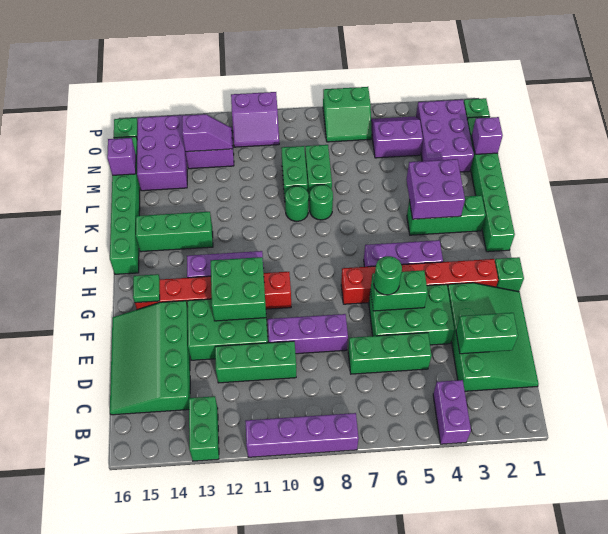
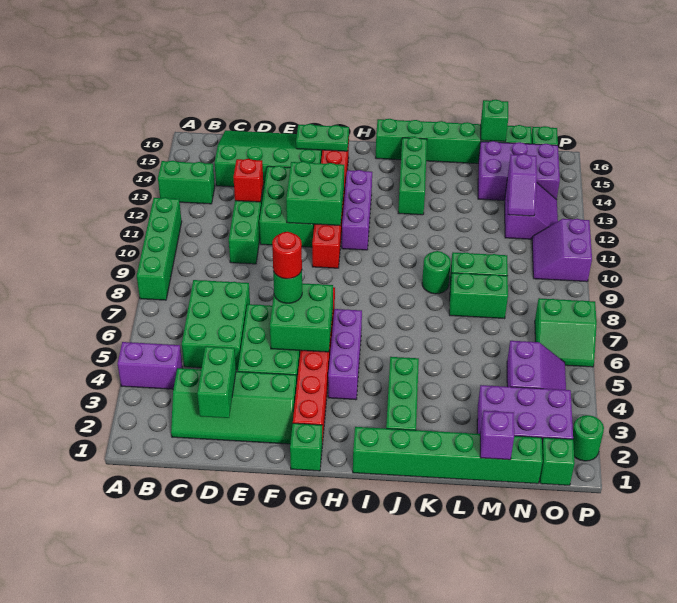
purple 1x4 brick [245,413,359,457] -> green 1x4 brick [137,198,182,300]
green 3x4 slope [448,283,539,391] -> green 2x4 slope [171,368,297,444]
green 1x3 brick [348,333,432,374] -> green 2x3 brick [182,280,250,370]
none -> red 1x1 brick [233,159,263,202]
purple 1x3 brick [268,314,348,354] -> none
green 1x2 brick [371,270,428,311] -> green 2x2 brick [270,283,333,352]
none -> red 1x1 round brick [272,232,302,279]
green 1x1 plate [133,274,160,303] -> green 1x2 plate [296,124,349,151]
purple 2x2 brick [406,159,465,219] -> none
green 1x1 round brick [310,185,333,220] -> green 1x1 round brick moved to [573,415,604,461]
purple 1x1 brick [107,138,136,175] -> green 1x1 brick [481,100,508,142]
green 2x2 slope [323,87,372,142] -> green 2x2 slope turned to [535,298,597,367]

